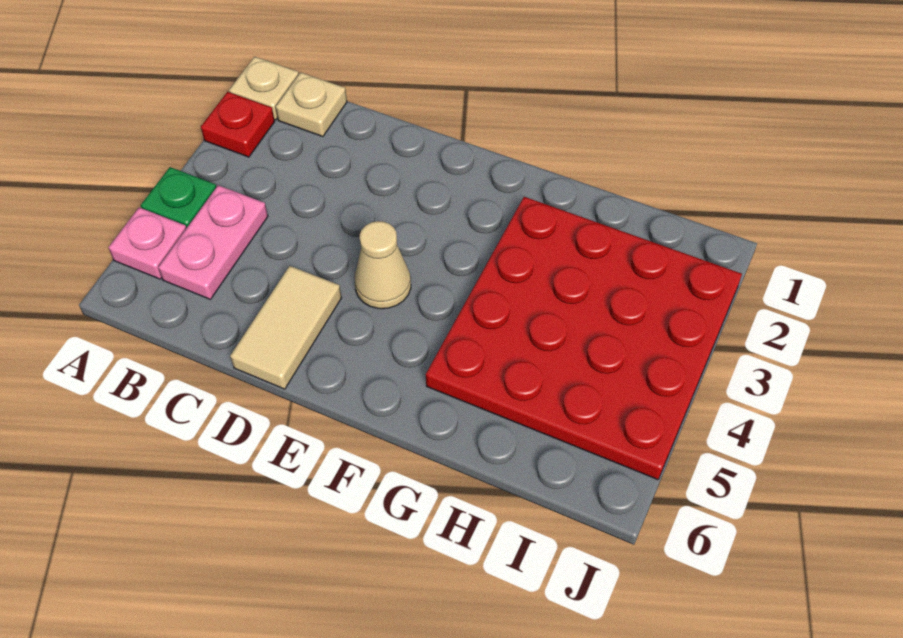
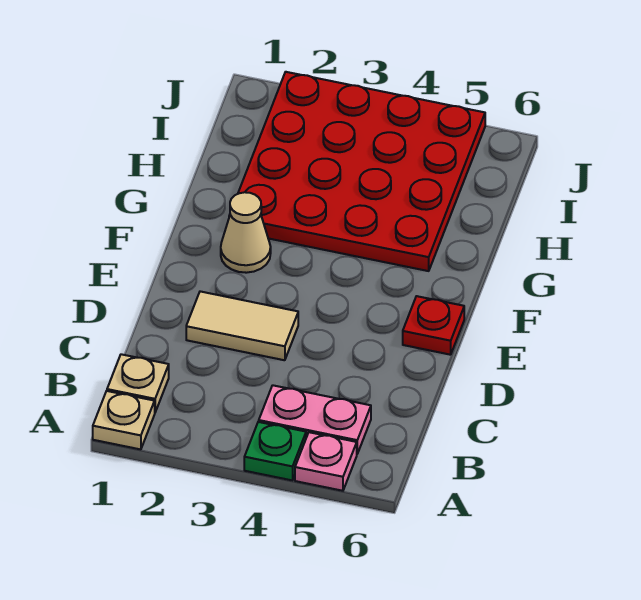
red 1x1 plate [201,92,275,157] -> red 1x1 plate moved to [403,296,464,355]
tan 1x2 tile [230,266,341,389] -> tan 1x2 tile moved to [186,291,298,360]
tan 1x1 cone [355,221,411,309] -> tan 1x1 cone moved to [221,192,271,273]

